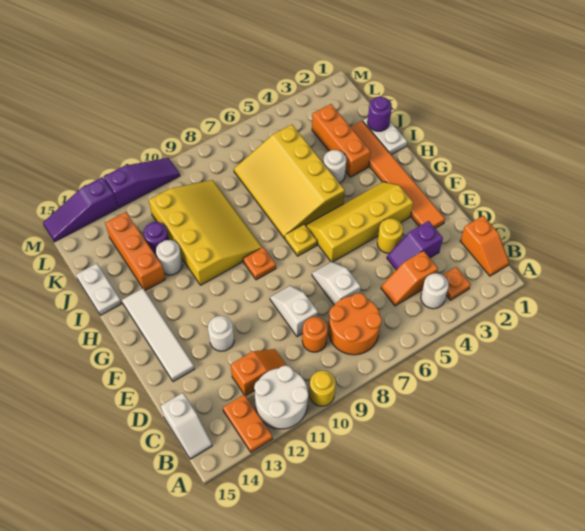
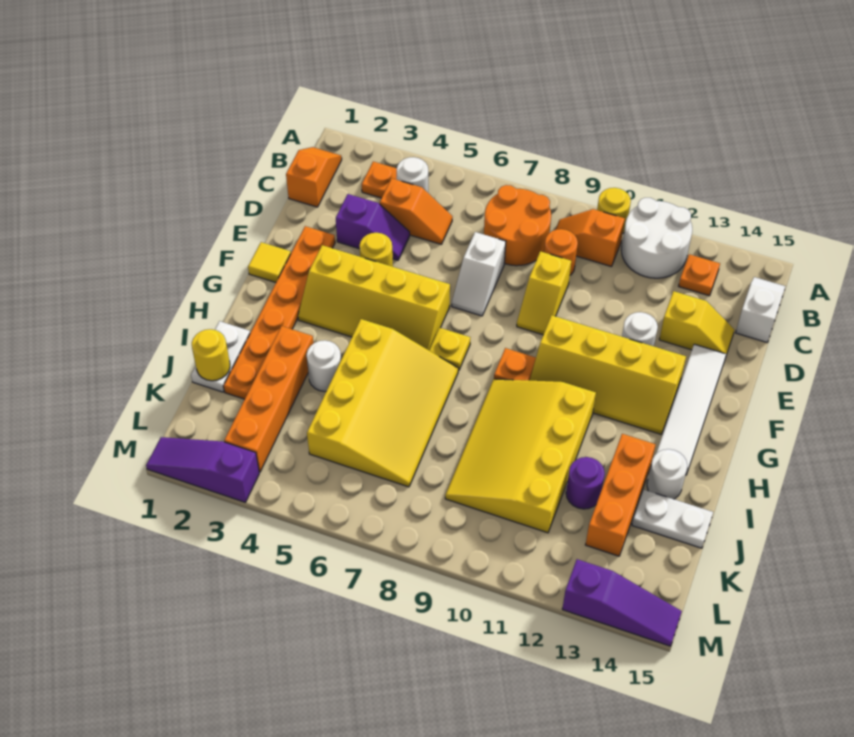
orange 1x2 plate [223,394,273,452] -> orange 1x1 plate [679,254,720,296]
orange 1x2 slope [231,349,287,396] -> orange 1x2 slope moved to [555,209,625,267]
white 1x2 slope [270,286,318,337] -> yellow 1x2 slope [517,251,571,335]
none -> yellow 1x2 slope [659,291,734,354]
orange 1x6 tile [351,121,445,228] -> orange 1x6 plate [224,226,335,399]
none -> yellow 1x1 tile [248,242,291,282]
none -> yellow 2x4 slope [530,315,686,434]
orange 1x3 brick [312,104,371,177] -> orange 1x4 brick [224,326,314,472]
white 1x1 round brick [156,240,182,275] -> white 1x1 round brick moved to [647,449,687,499]
white 1x2 plate [76,263,121,315] -> white 1x2 plate turned to [632,490,713,548]
purple 1x1 round brick [368,97,392,131] -> yellow 1x1 round brick [192,329,230,381]
purple 1x3 slope [104,158,180,208] -> purple 1x3 slope moved to [146,437,259,502]

